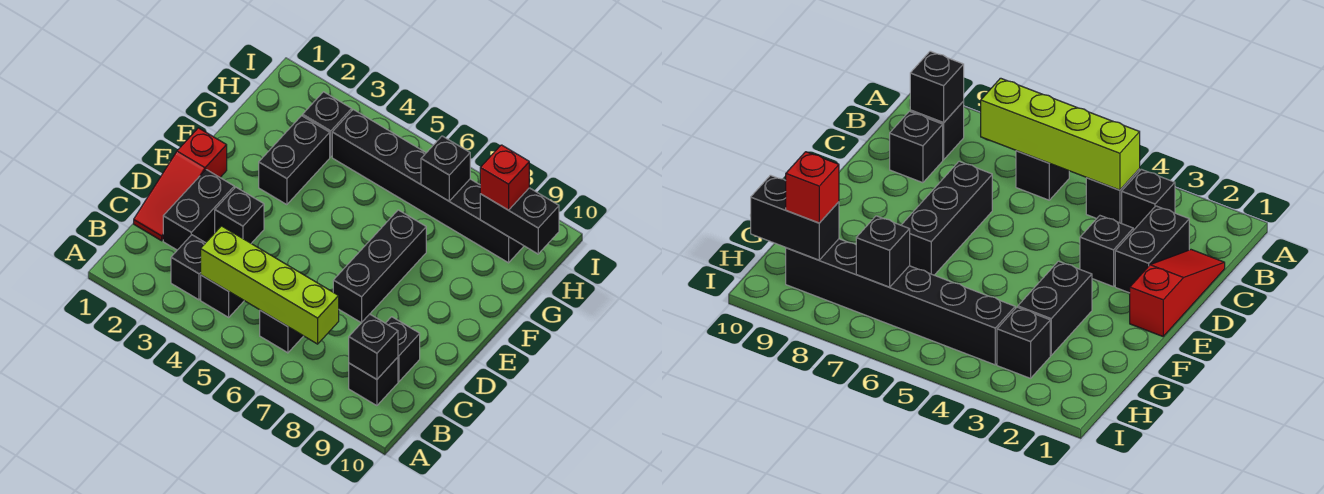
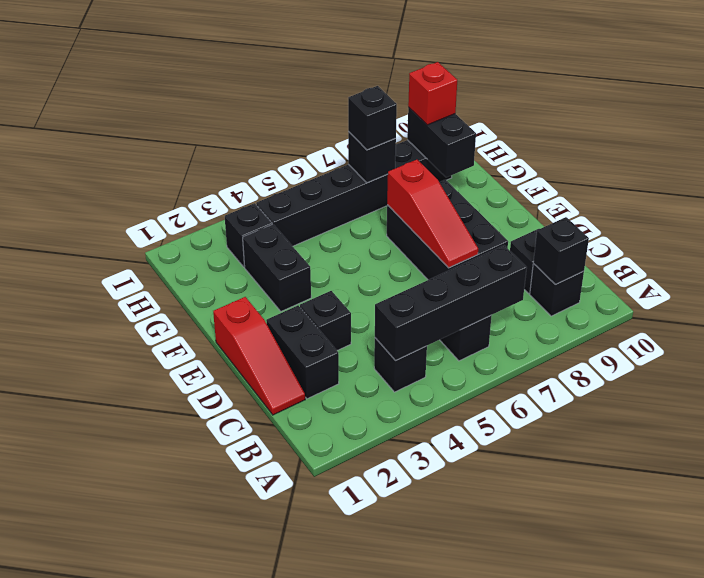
black 1x1 brick [171,235,205,300] -> black 1x1 brick moved to [348,86,397,150]
lime 1x4 brick [201,226,339,344] -> black 1x4 brick [375,245,527,361]
black 1x3 brick [333,210,426,323] -> black 2x3 brick [387,180,508,280]
none -> red 1x3 slope [387,160,478,268]
black 1x2 brick [480,188,559,254] -> black 1x2 brick turned to [407,107,476,177]

